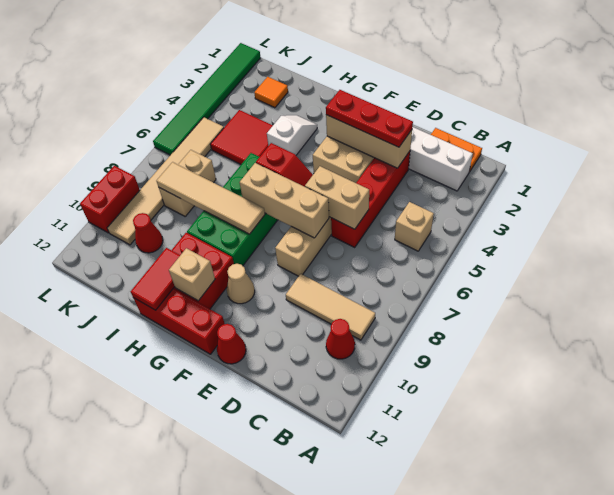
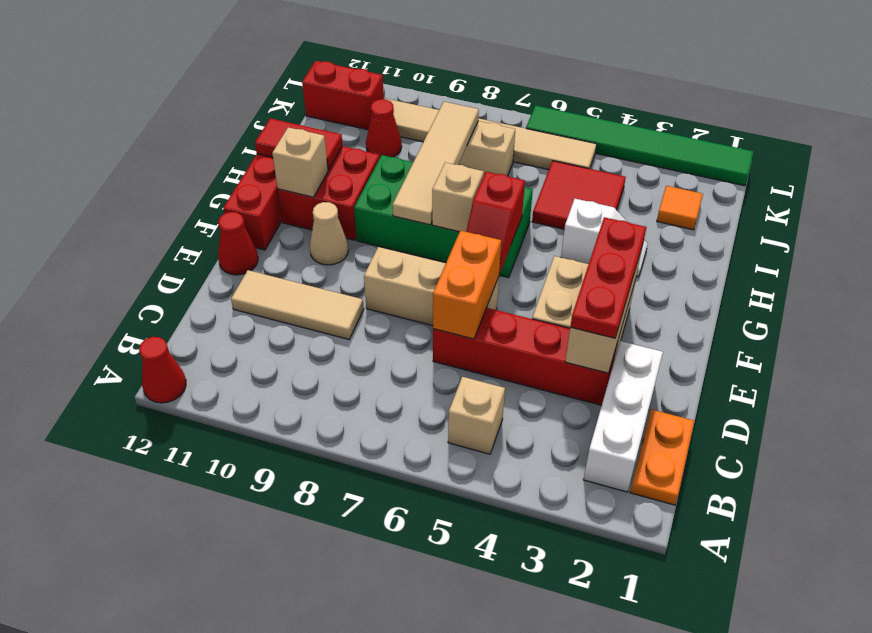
tan 1x3 tile [286,274,375,340] -> tan 1x3 tile turned to [231,270,364,339]
red 1x1 cone [326,319,355,359] -> red 1x1 cone moved to [139,337,186,403]
tan 1x2 brick [305,166,369,229] -> orange 1x2 brick [433,231,501,339]
tan 1x3 brick [239,163,329,238] -> tan 1x1 brick [432,163,484,232]
red 1x2 brick [80,166,140,233] -> red 1x2 brick moved to [302,61,384,130]

